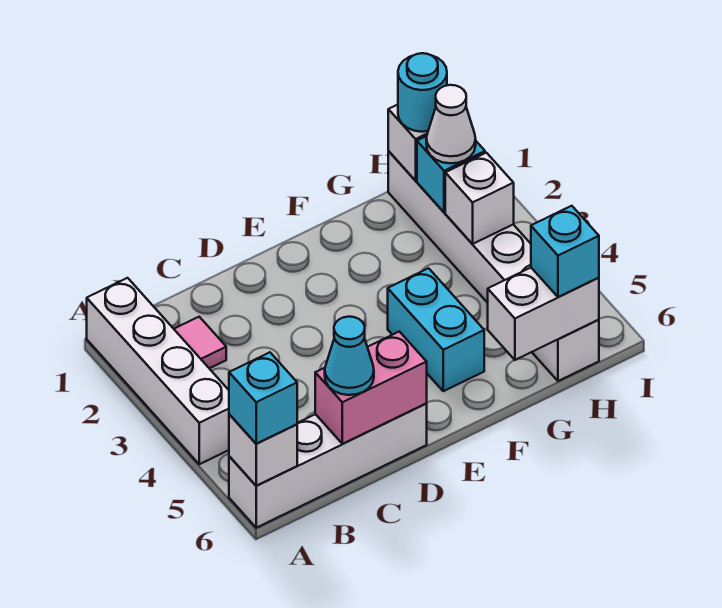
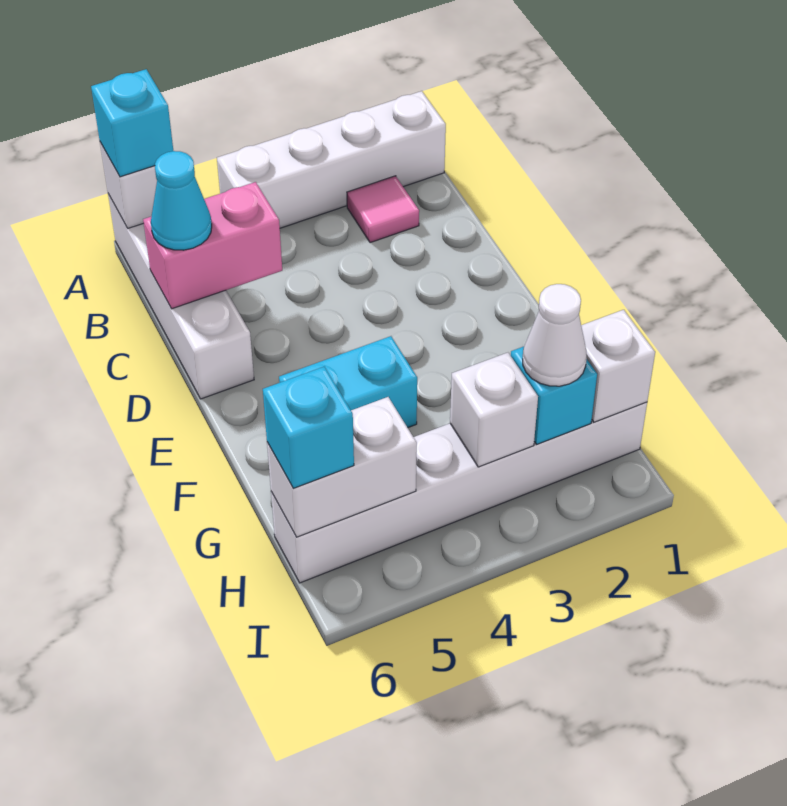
pink 1x2 brick [315,332,427,444] -> pink 1x2 brick turned to [143,182,282,309]
white 1x2 brick [488,268,599,360] -> white 1x2 brick turned to [267,397,417,537]
cyan 1x1 round brick [398,53,447,132] -> none

